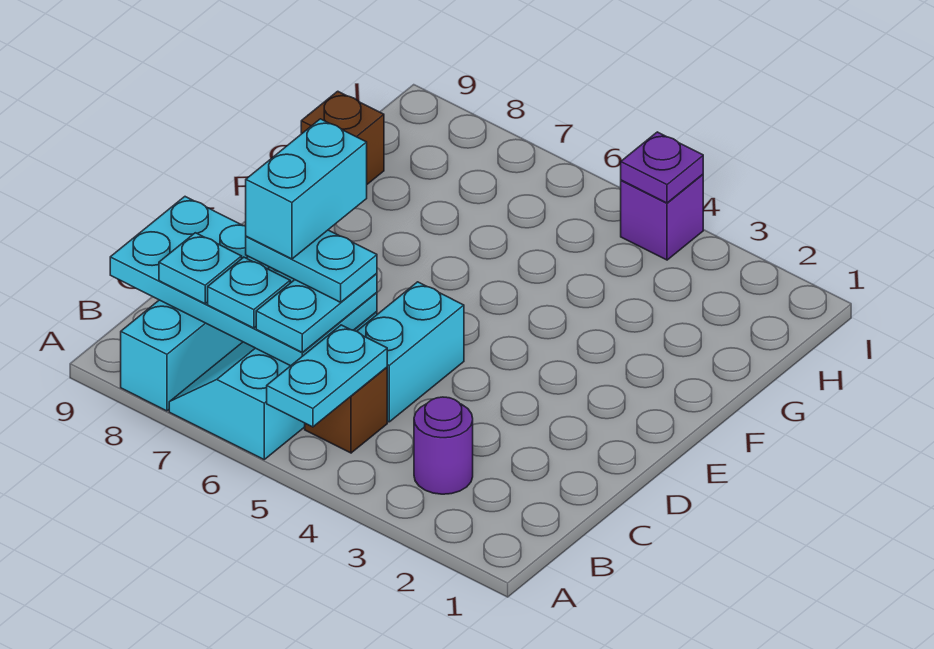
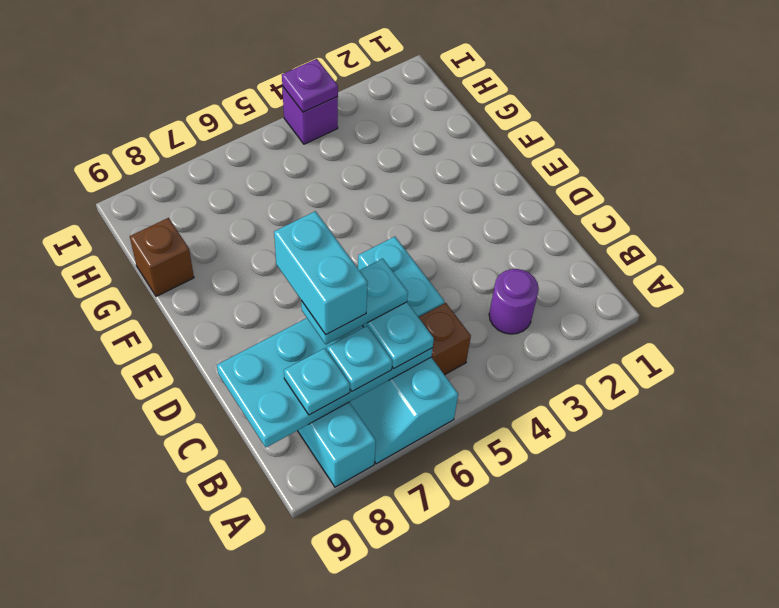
cyan 1x2 plate [267,325,387,427] -> none

